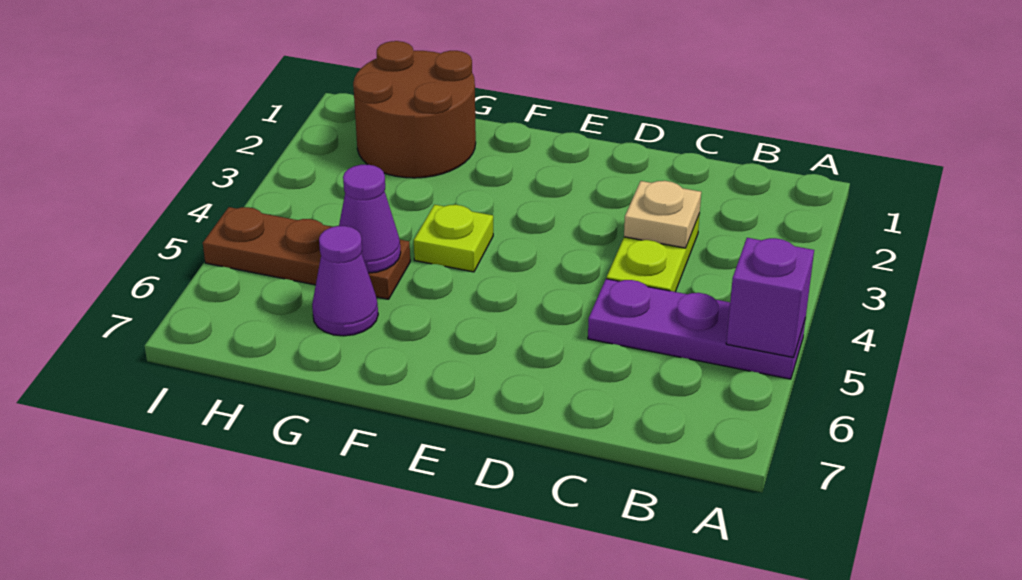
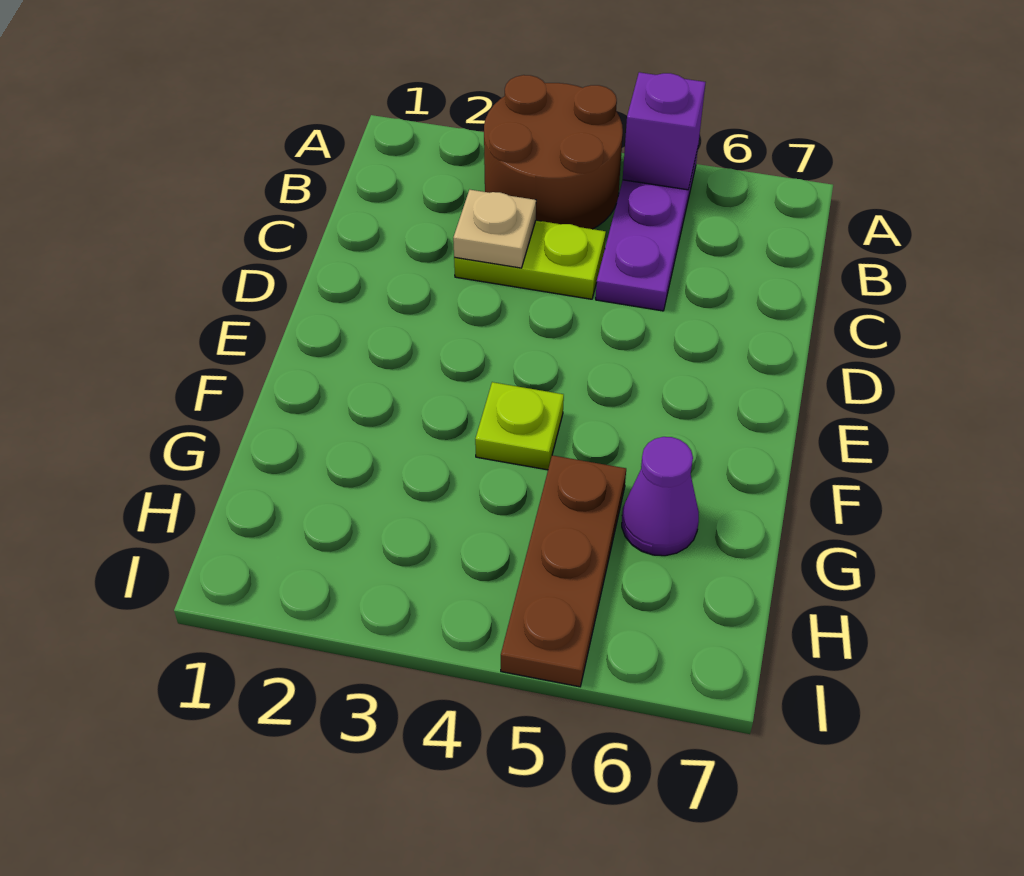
brown 2x2 round brick [353,41,476,178] -> brown 2x2 round brick moved to [484,75,623,229]
purple 1x1 cone [339,165,401,273] -> none

